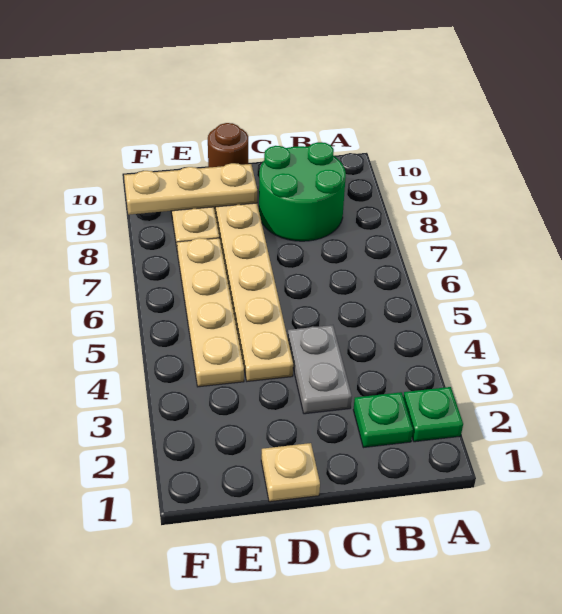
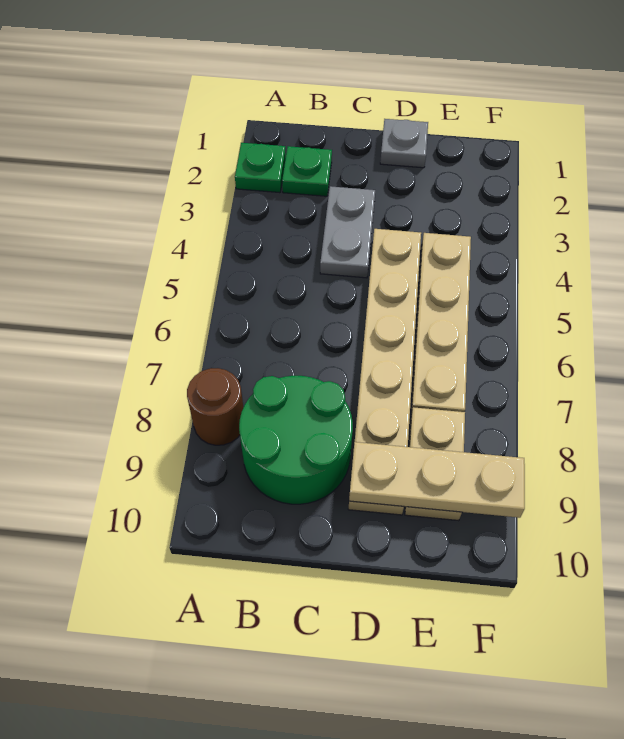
tan 1x1 plate [261,443,320,502] -> grey 1x1 plate [380,119,428,168]
brown 1x1 round brick [208,123,248,168] -> brown 1x1 round brick moved to [187,368,243,445]

